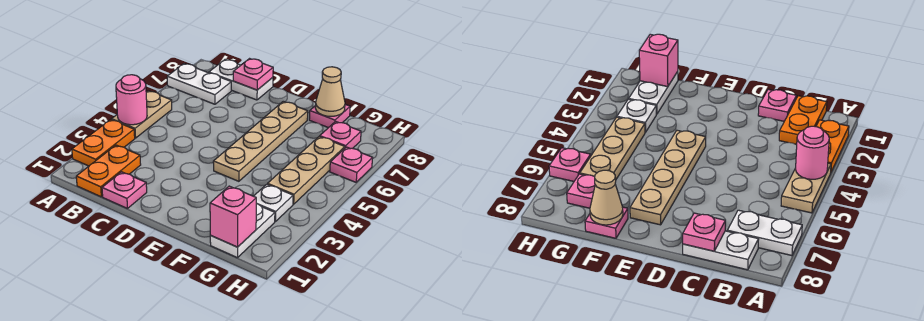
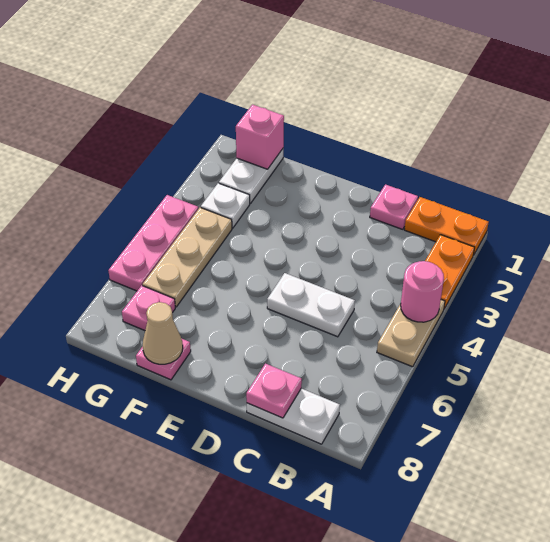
white 1x2 plate [167,64,231,104] -> white 1x2 plate moved to [267,273,355,337]
orange 1x2 plate [76,145,141,197] -> orange 1x2 plate turned to [404,197,489,255]
tan 1x4 plate [213,101,308,181] -> none
pink 1x1 plate [330,147,373,182] -> pink 1x3 plate [108,195,198,291]

